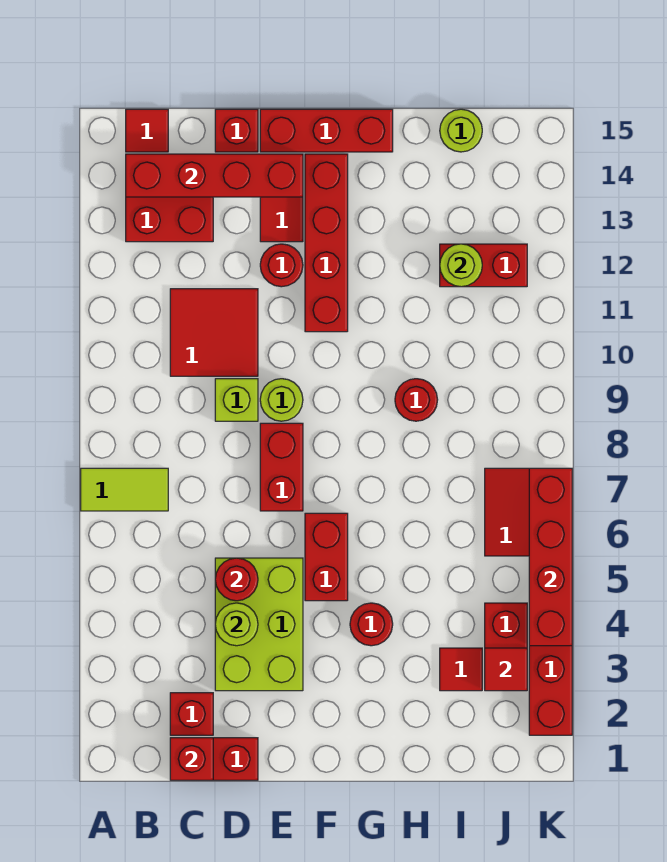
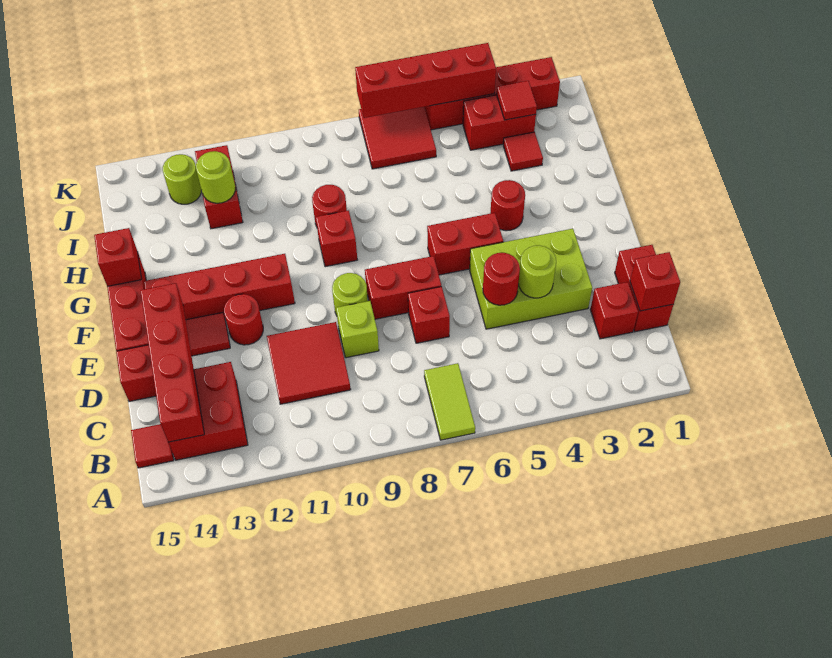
none -> red 1x1 brick [408,286,450,343]
none -> red 1x1 brick [316,210,357,267]
none -> red 1x1 brick [94,228,142,286]
lime 1x1 round brick [440,109,482,152] -> lime 1x1 round brick moved to [163,154,201,204]

